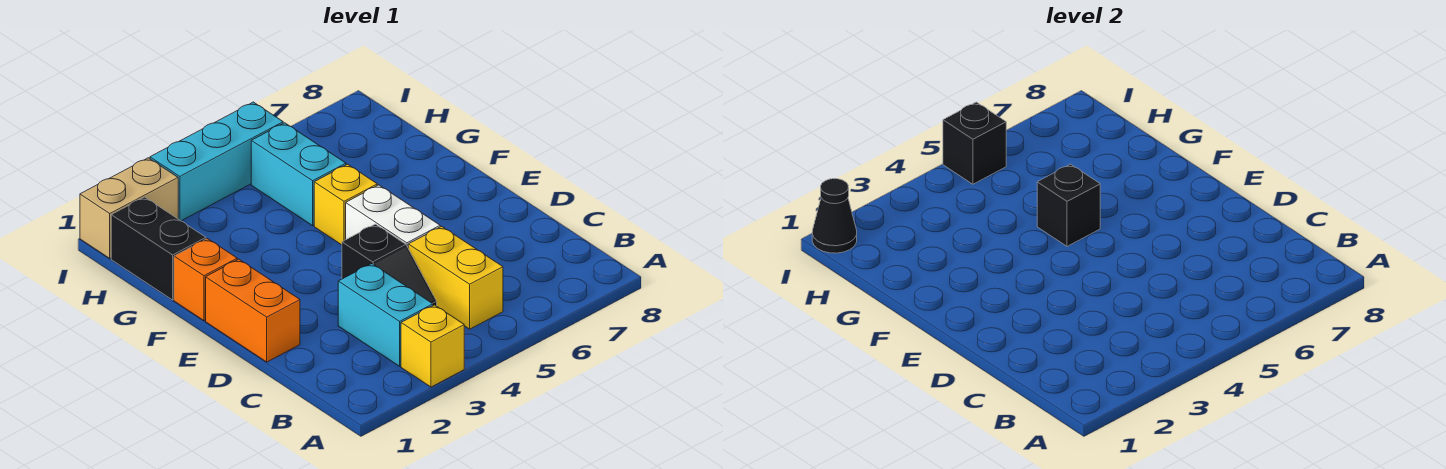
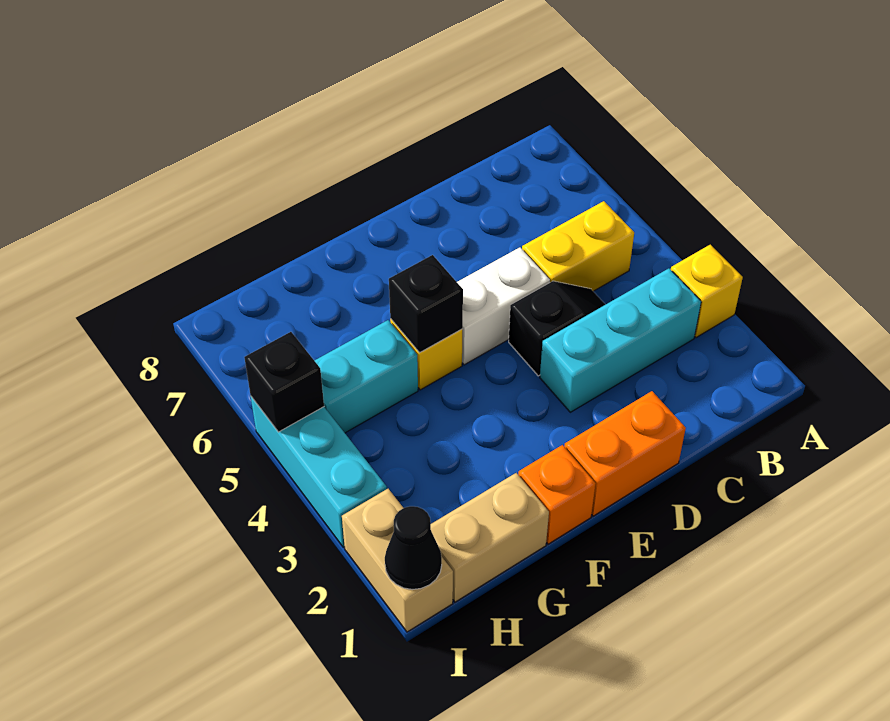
cyan 1x2 brick [338,264,433,366] -> cyan 1x3 brick [540,268,701,412]
black 1x2 brick [111,197,206,300] -> tan 1x2 brick [431,473,549,602]

